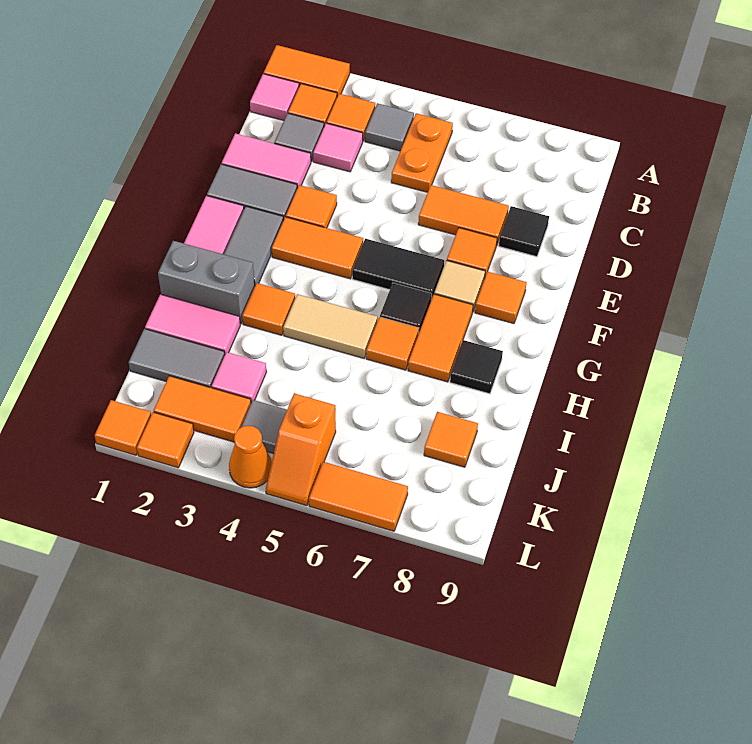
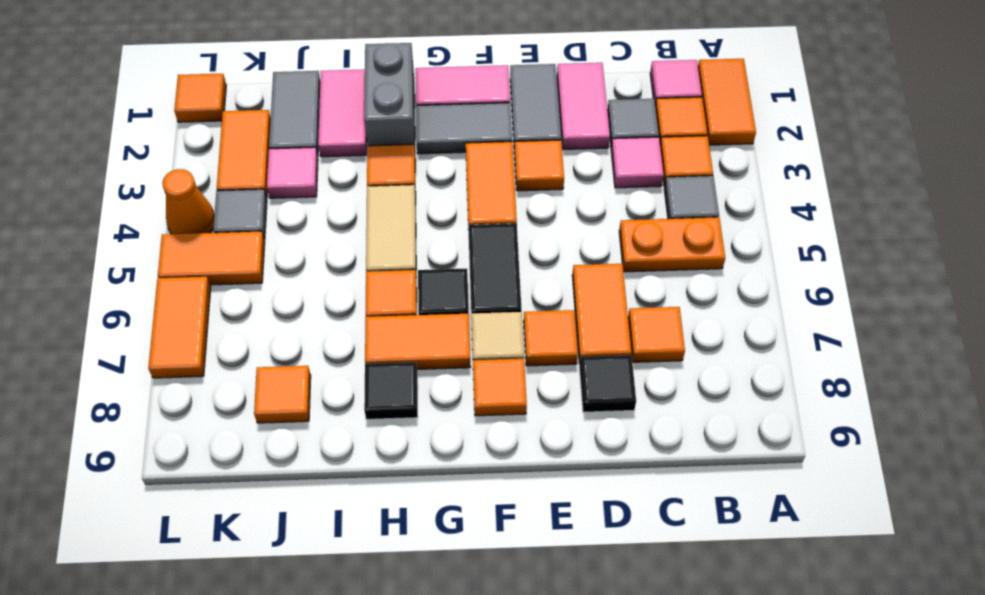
orange 1x2 slope [266,393,336,506] -> orange 1x2 tile [158,231,265,285]
orange 1x1 tile [137,412,194,468] -> orange 1x1 tile moved to [628,307,685,362]

